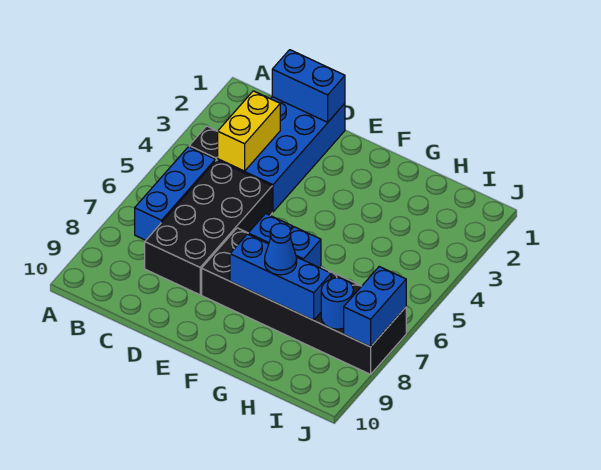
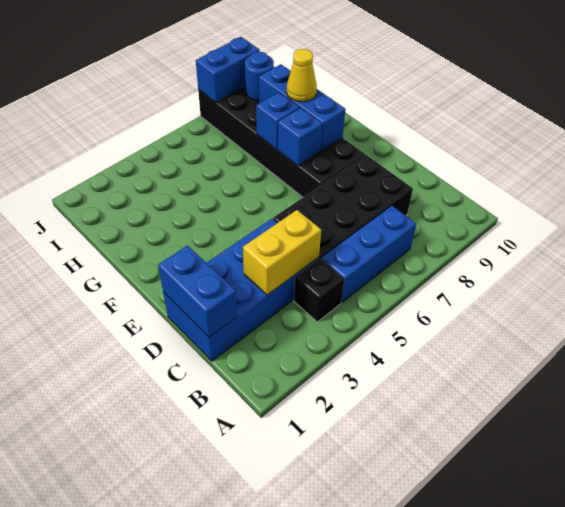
blue 1x1 cone [265,224,297,275] -> yellow 1x1 cone [286,49,317,102]

